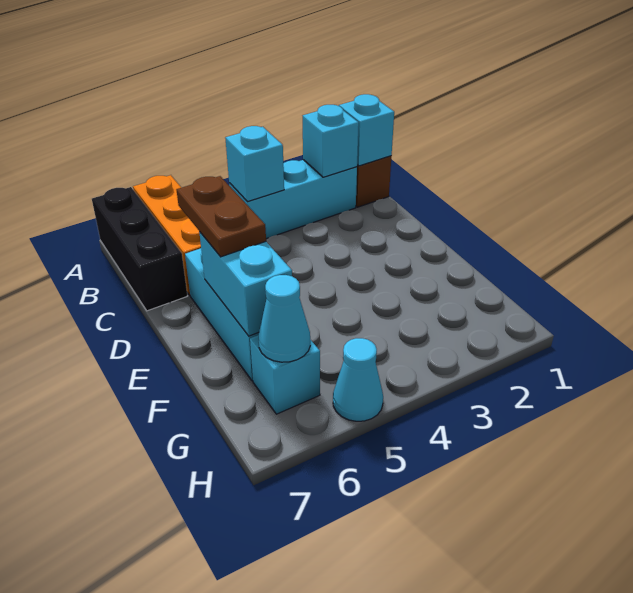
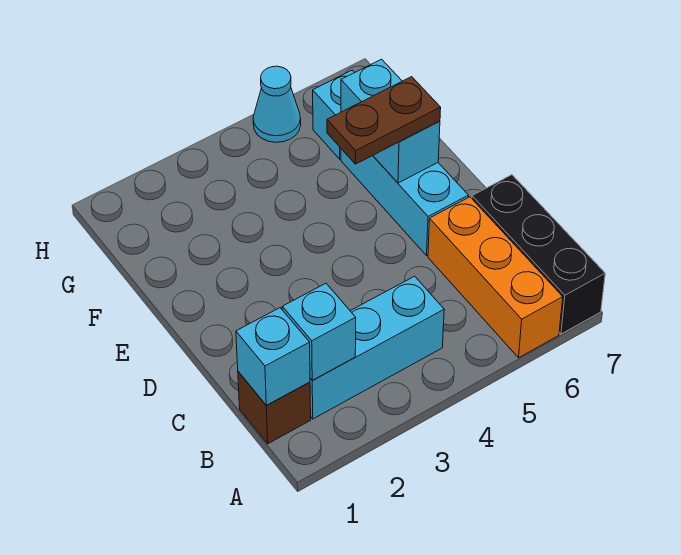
cyan 1x1 brick [225,126,284,202] -> none
brown 1x2 plate [177,176,266,257] -> brown 1x2 plate turned to [327,77,441,164]
cyan 1x1 cone [259,275,310,362] -> none

